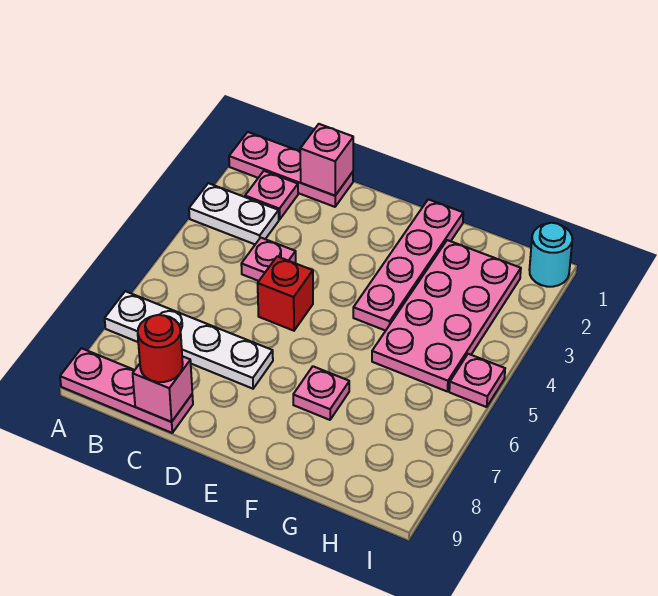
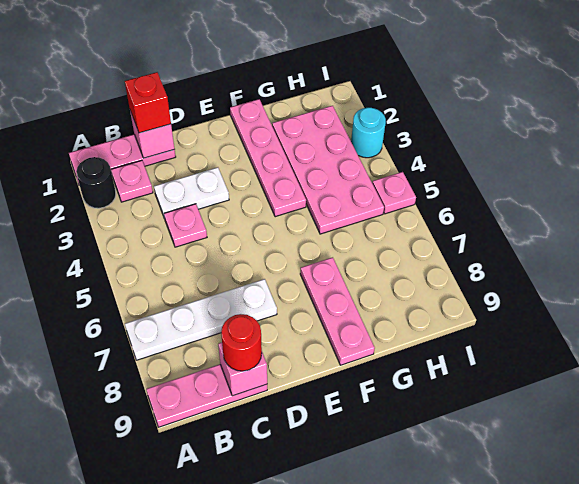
none -> black 1x1 round brick [76,157,116,208]
white 1x2 plate [189,183,279,244] -> white 1x2 plate moved to [154,167,229,218]
red 1x1 brick [258,256,313,331] -> red 1x1 brick moved to [125,72,171,133]
pink 1x1 plate [293,366,349,420] -> pink 1x3 plate [300,257,375,365]
cyan 1x1 round brick [529,223,572,287] -> cyan 1x1 round brick moved to [351,108,386,158]

